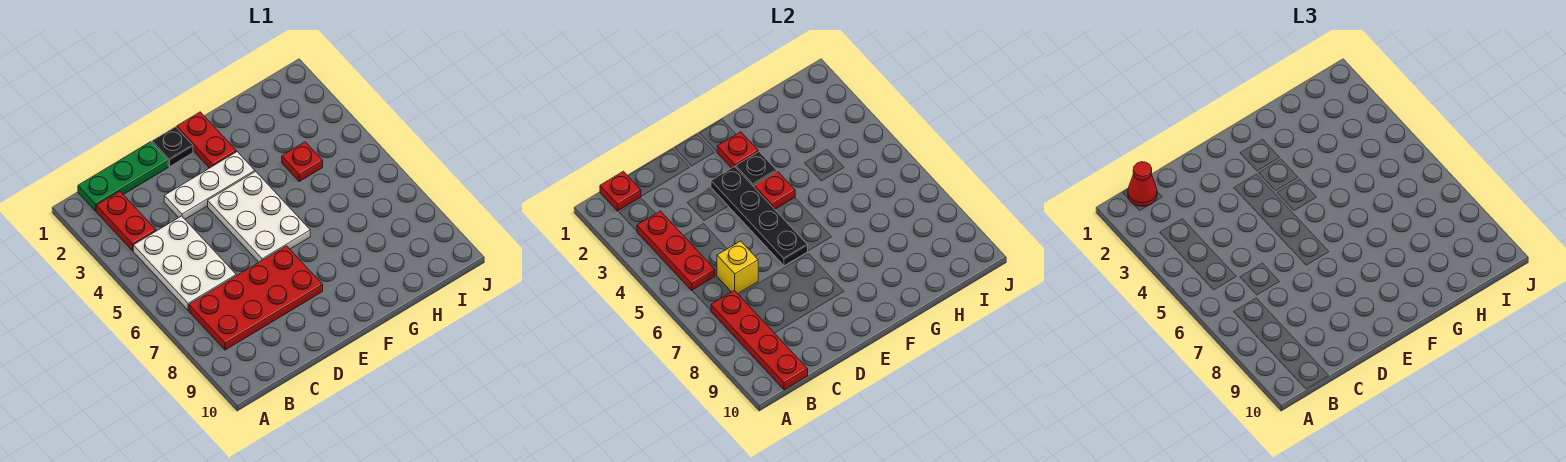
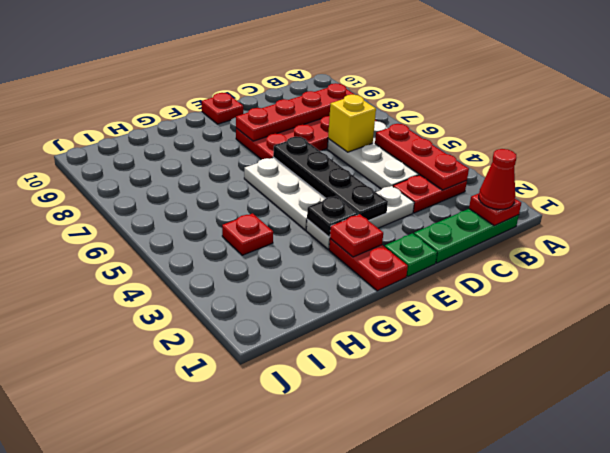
red 1x2 plate [96,191,156,251] -> red 1x2 plate turned to [393,175,467,213]
red 1x4 plate [711,290,808,390] -> red 1x4 plate turned to [236,83,355,141]
black 1x1 plate [152,127,193,166] -> green 1x1 plate [385,233,437,276]
red 1x1 plate [754,171,795,209] -> red 1x1 plate moved to [202,93,243,124]

